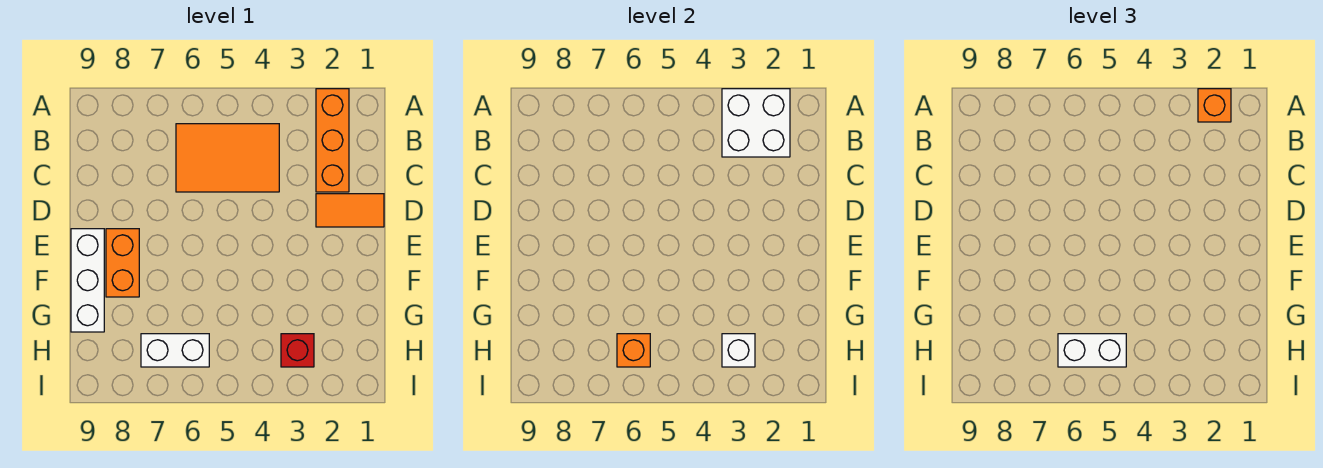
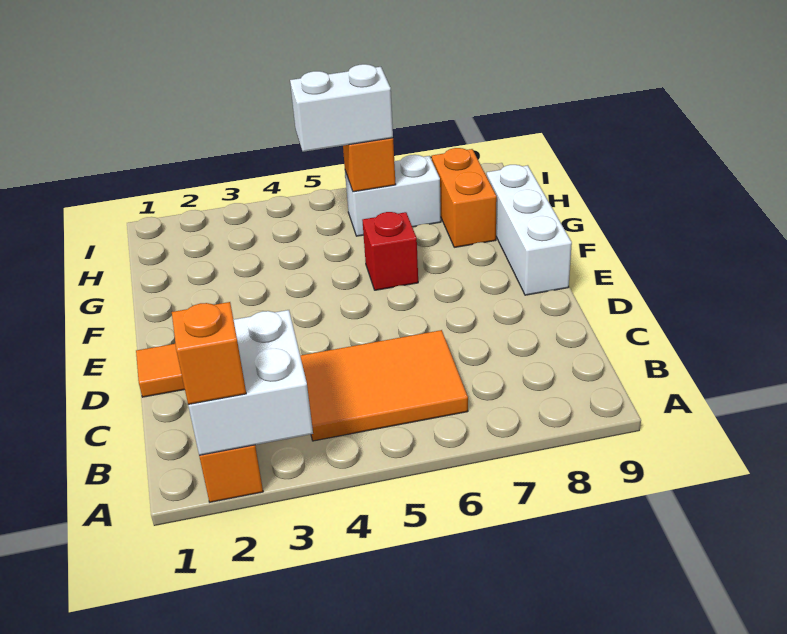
orange 1x2 brick [106,229,139,297] -> orange 1x2 brick moved to [432,148,497,247]
red 1x1 brick [281,334,314,367] -> red 1x1 brick moved to [362,212,418,290]
white 1x1 brick [722,334,755,367] -> none

